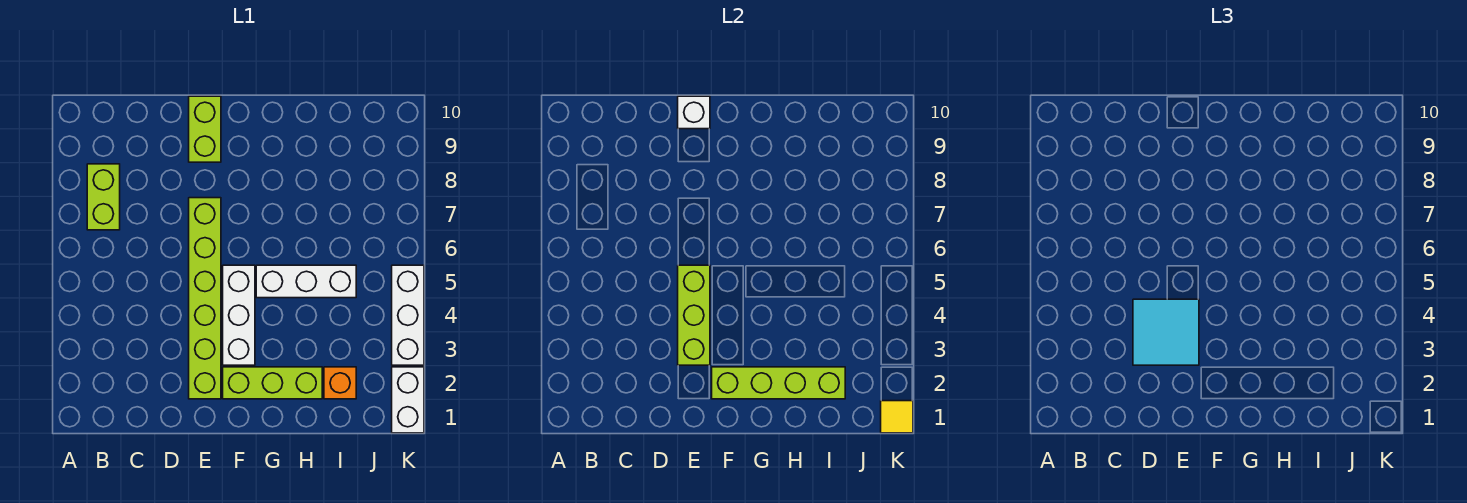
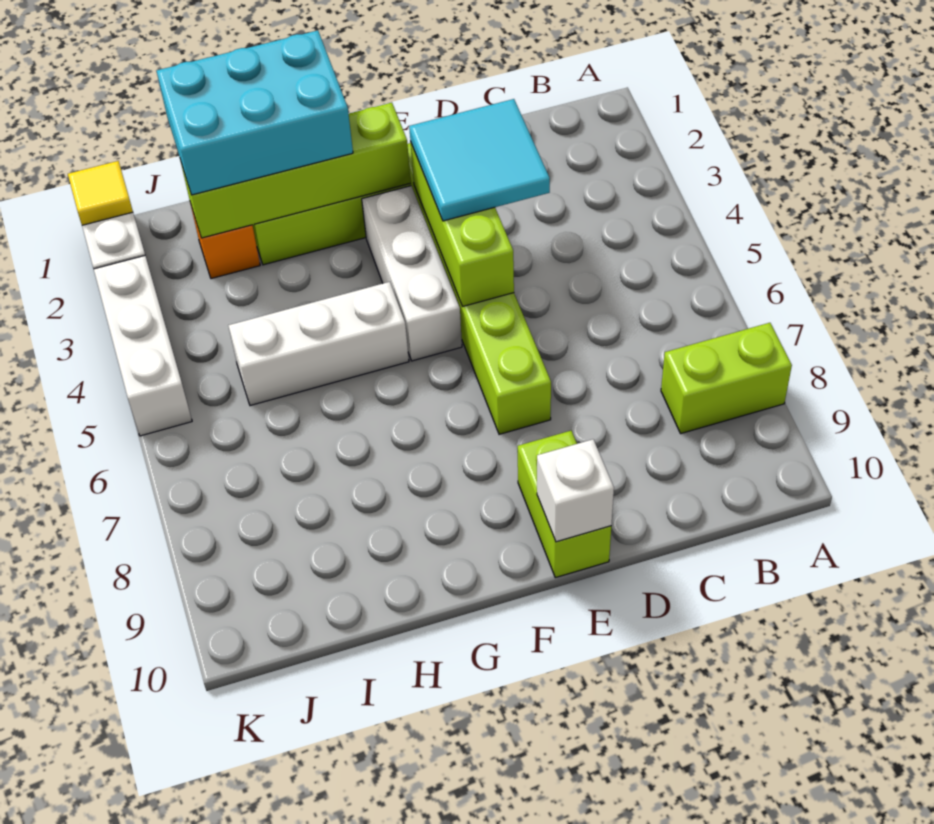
lime 1x2 brick [87,164,120,230] -> lime 1x2 brick turned to [661,323,792,434]
none -> cyan 2x3 brick [157,30,353,195]

